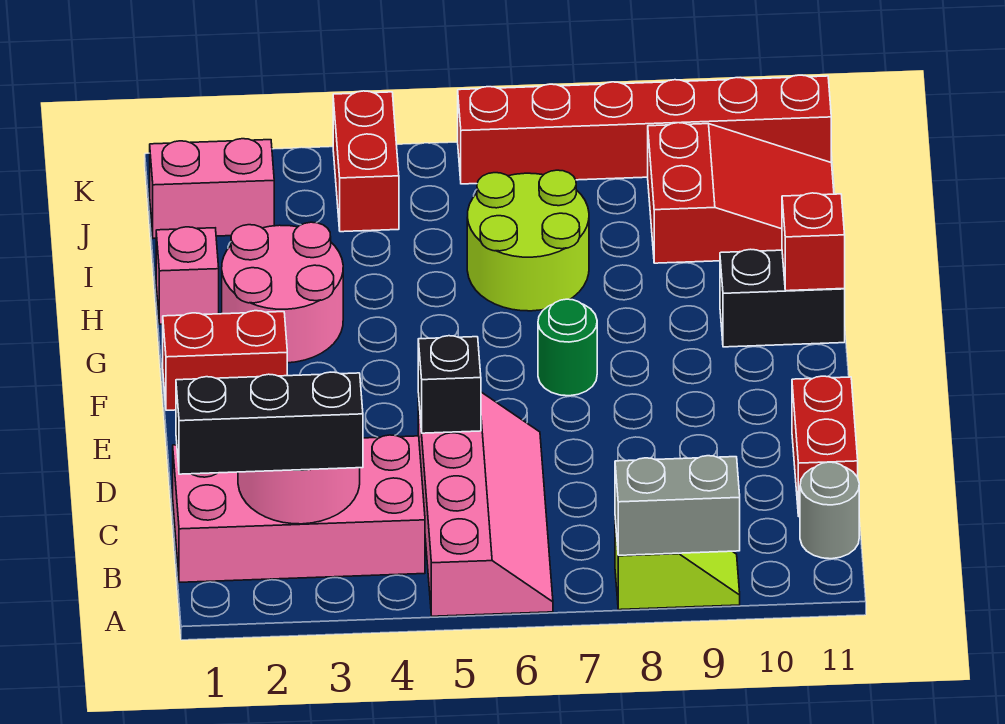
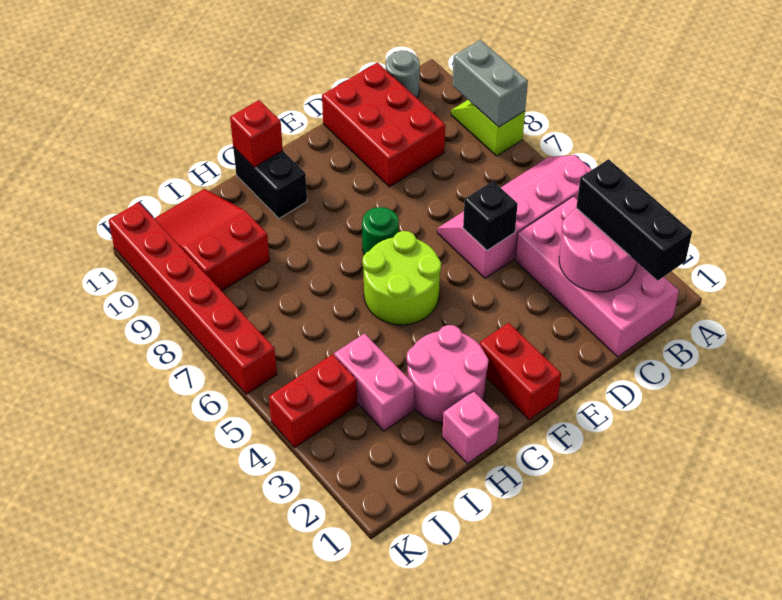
red 1x2 brick [792,376,858,517] -> red 2x3 brick [322,62,445,187]
lime 2x2 round brick [467,170,589,311] -> lime 2x2 round brick moved to [362,231,441,325]
pink 1x2 brick [150,139,274,238] -> pink 1x2 brick moved to [334,333,414,431]

